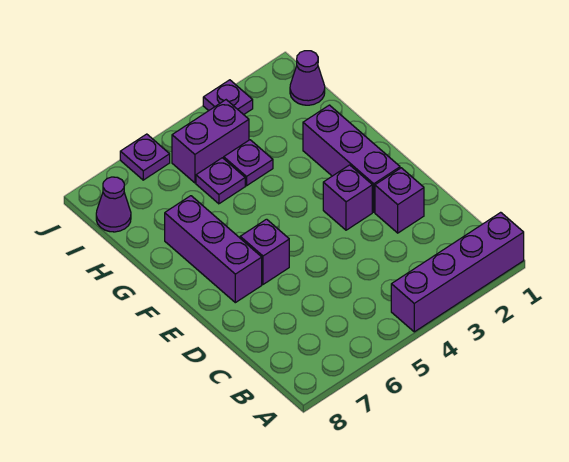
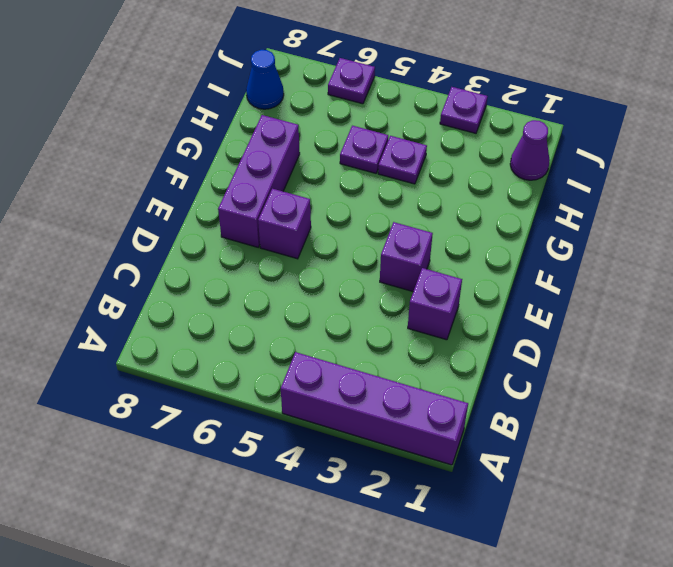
purple 1x3 brick [303,105,400,212] -> none
purple 1x2 brick [172,100,249,183] -> none
purple 1x1 cone [96,177,131,232] -> blue 1x1 cone [246,50,284,109]

